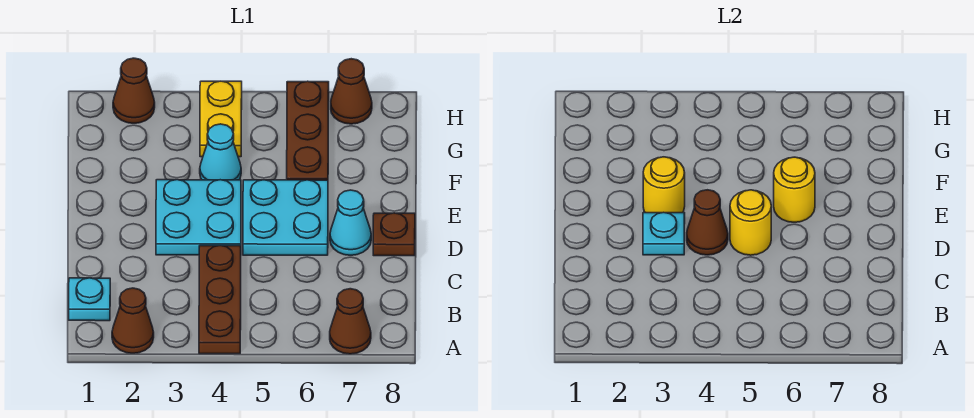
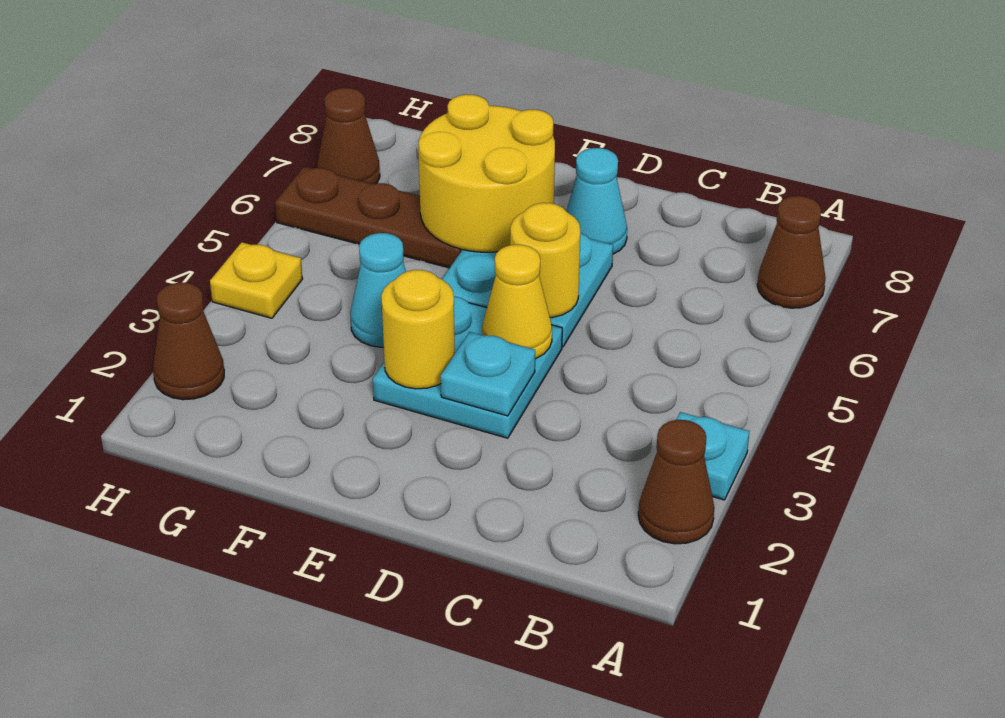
brown 1x3 plate [199,245,241,354] -> none
cyan 1x1 plate [69,278,110,321] -> cyan 1x1 plate moved to [676,412,749,500]
brown 1x1 cone [687,190,728,255] -> yellow 1x1 cone [482,245,552,359]
brown 1x1 plate [373,213,415,256] -> none
yellow 1x1 round brick [774,157,815,222] -> yellow 2x2 round brick [418,94,555,252]
yellow 1x2 plate [200,81,242,157] -> yellow 1x1 plate [210,242,303,318]

